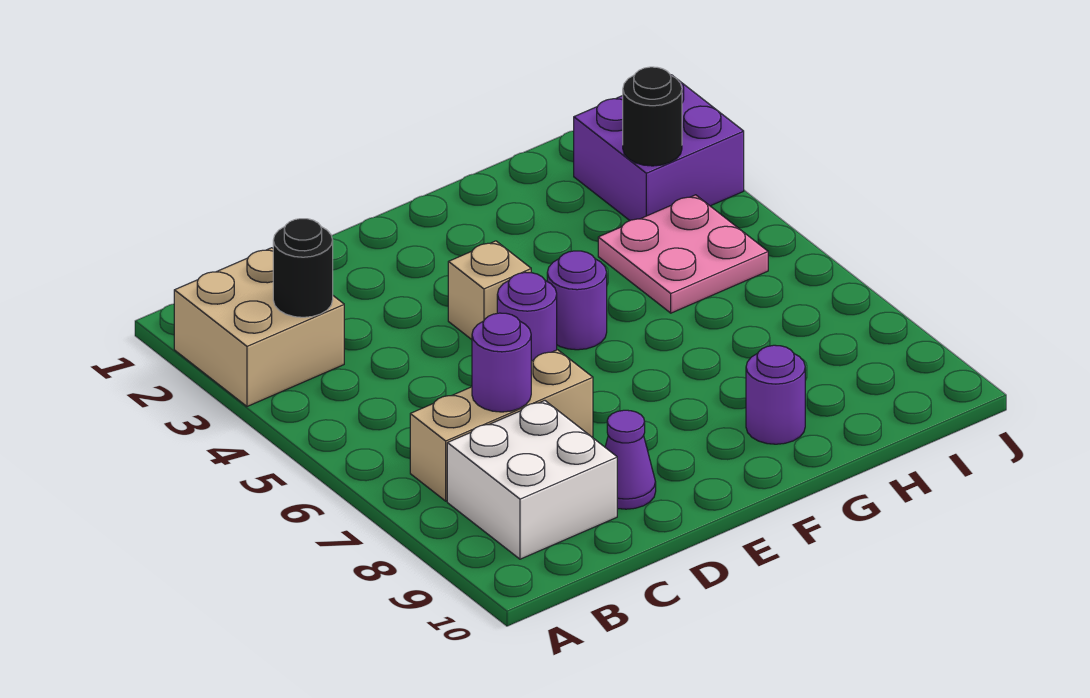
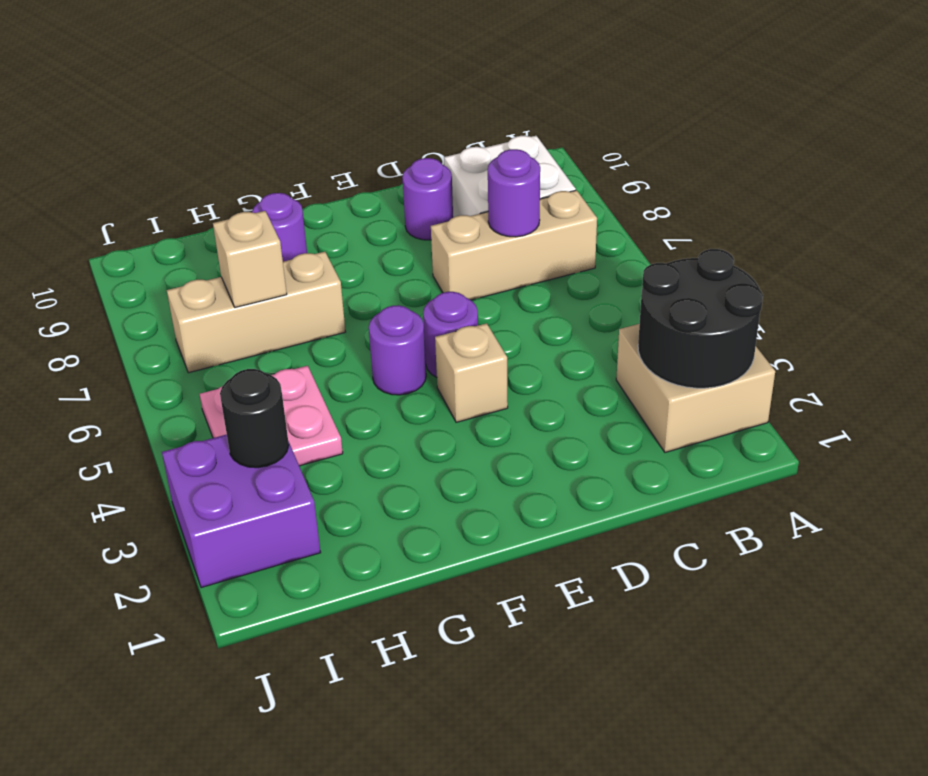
black 1x1 round brick [273,219,333,317] -> black 2x2 round brick [638,249,763,388]
purple 1x1 cone [605,410,656,509] -> purple 1x1 round brick [402,158,453,240]
none -> tan 1x3 brick [167,252,345,373]
none -> tan 1x1 brick [213,211,287,307]

